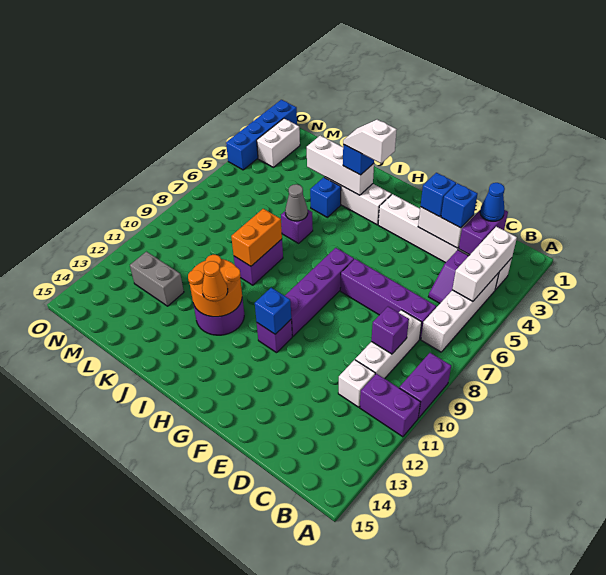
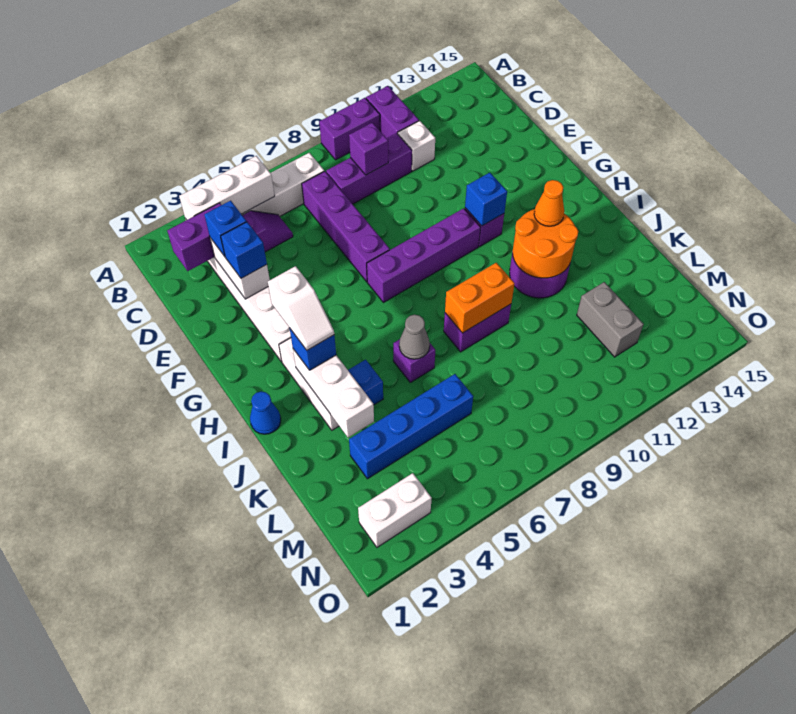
blue 1x1 cone [480,183,505,221] -> blue 1x1 cone moved to [250,392,281,434]
white 1x3 brick [355,310,422,379] -> purple 1x3 brick [326,133,412,204]
blue 1x4 brick [226,100,297,170] -> blue 1x4 brick moved to [349,374,473,479]

